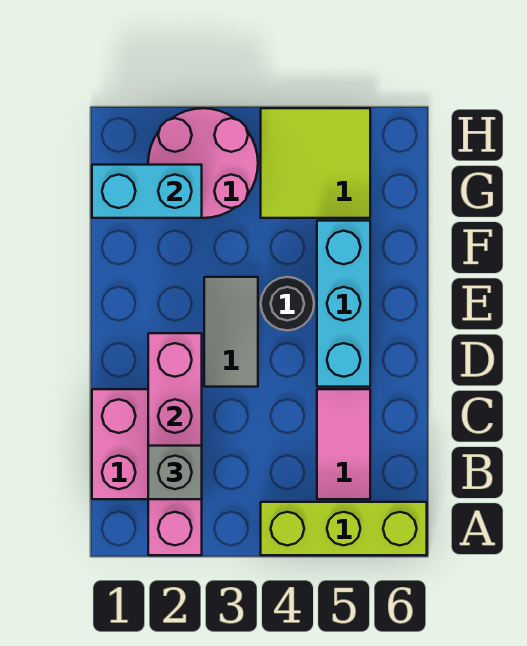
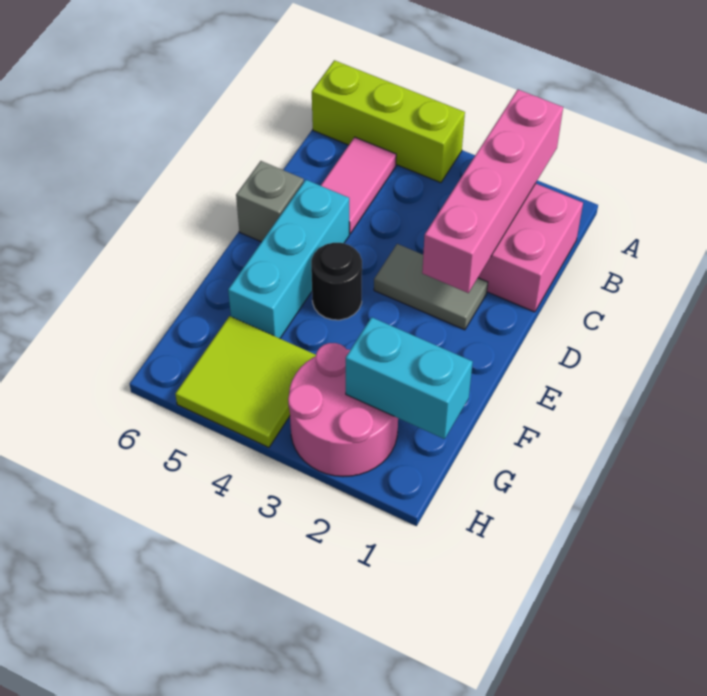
grey 1x1 brick [148,446,202,499] -> grey 1x1 brick moved to [236,161,304,242]
grey 1x2 tile [204,277,258,387] -> grey 1x2 tile turned to [374,244,488,330]

